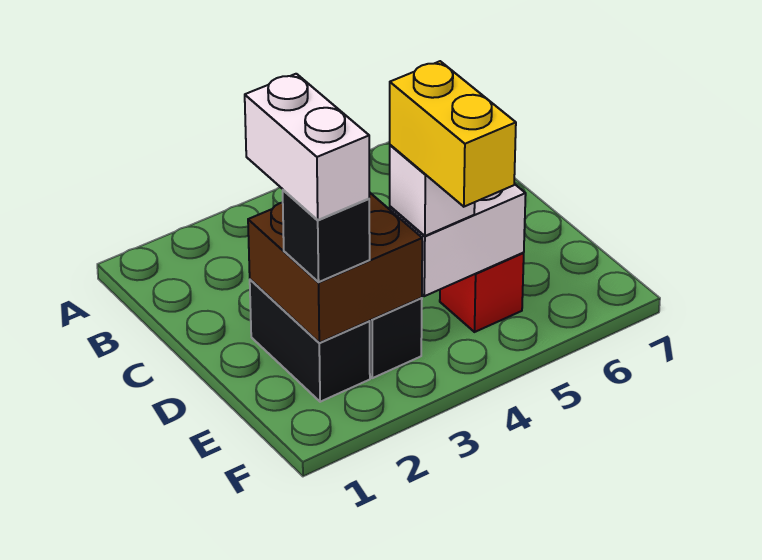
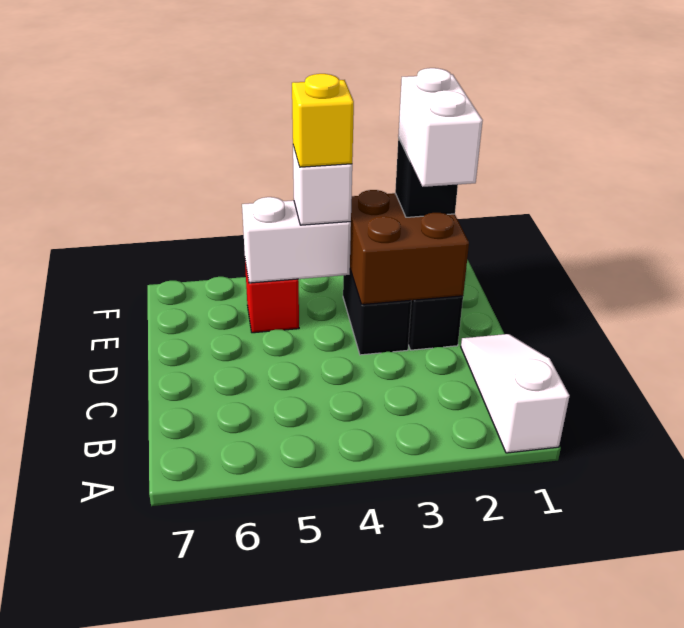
none -> white 1x3 slope [461,334,570,453]
yellow 1x2 brick [390,61,516,207] -> yellow 1x1 brick [292,74,354,167]

